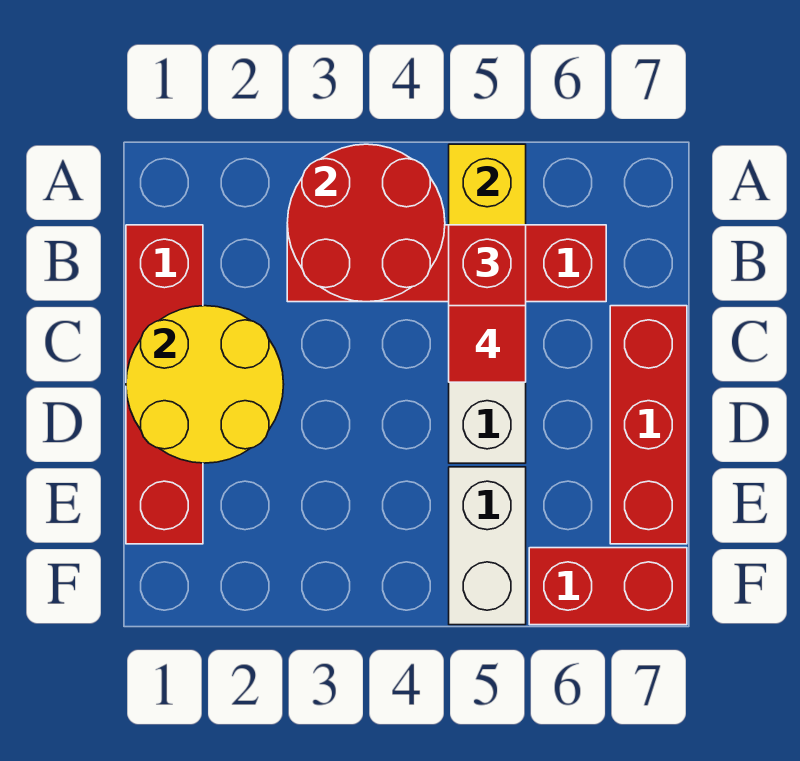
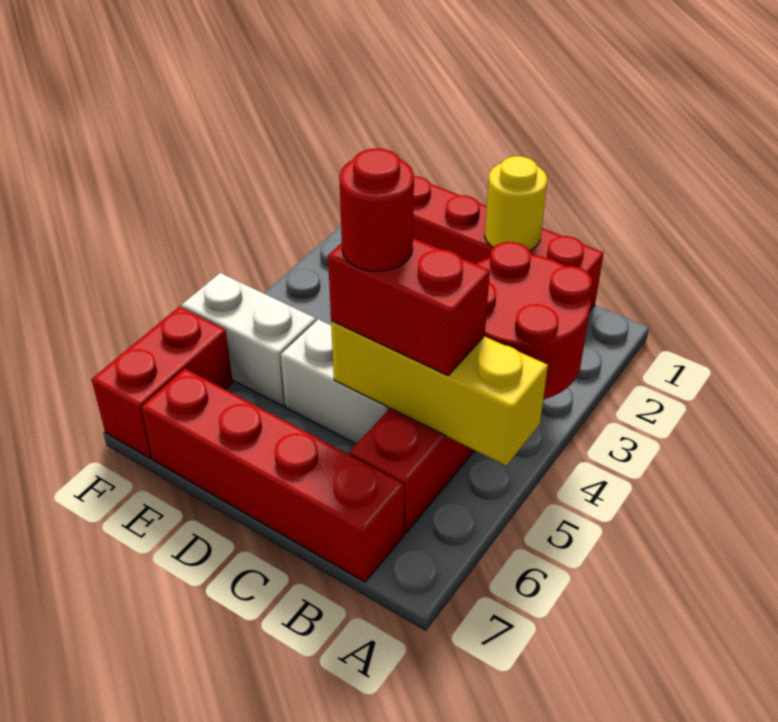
yellow 2x2 round brick [126,306,284,463] -> yellow 1x1 round brick [485,156,547,250]
red 1x1 tile [449,306,526,382] -> red 1x1 round brick [339,148,414,271]
red 1x3 brick [610,306,687,544] -> red 1x4 brick [141,369,404,582]

